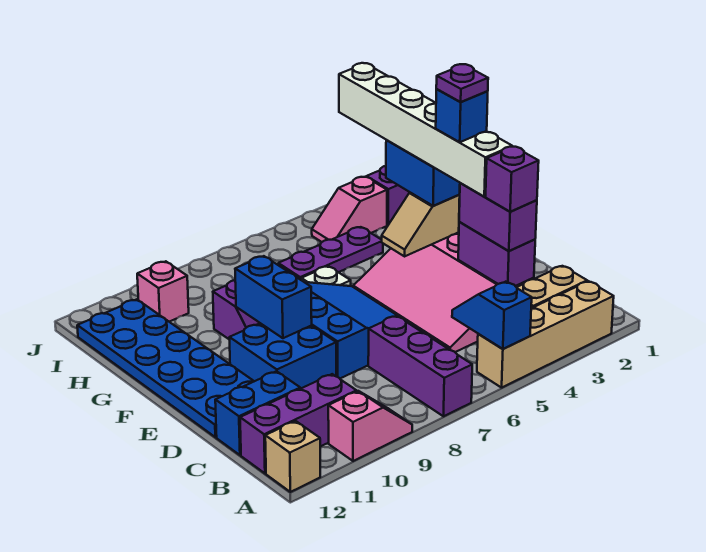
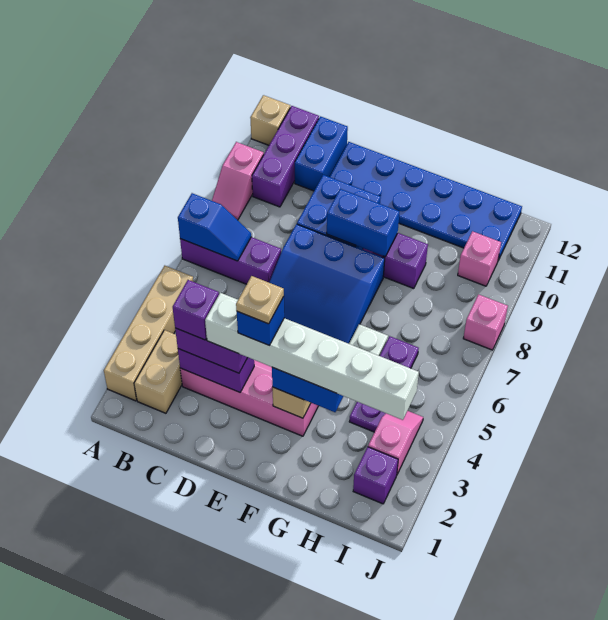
blue 1x2 slope [452,282,532,349] -> blue 1x2 slope moved to [178,193,251,261]
purple 1x1 plate [436,64,488,102] -> tan 1x1 plate [236,276,284,324]
none -> pink 1x1 brick [463,294,508,350]

